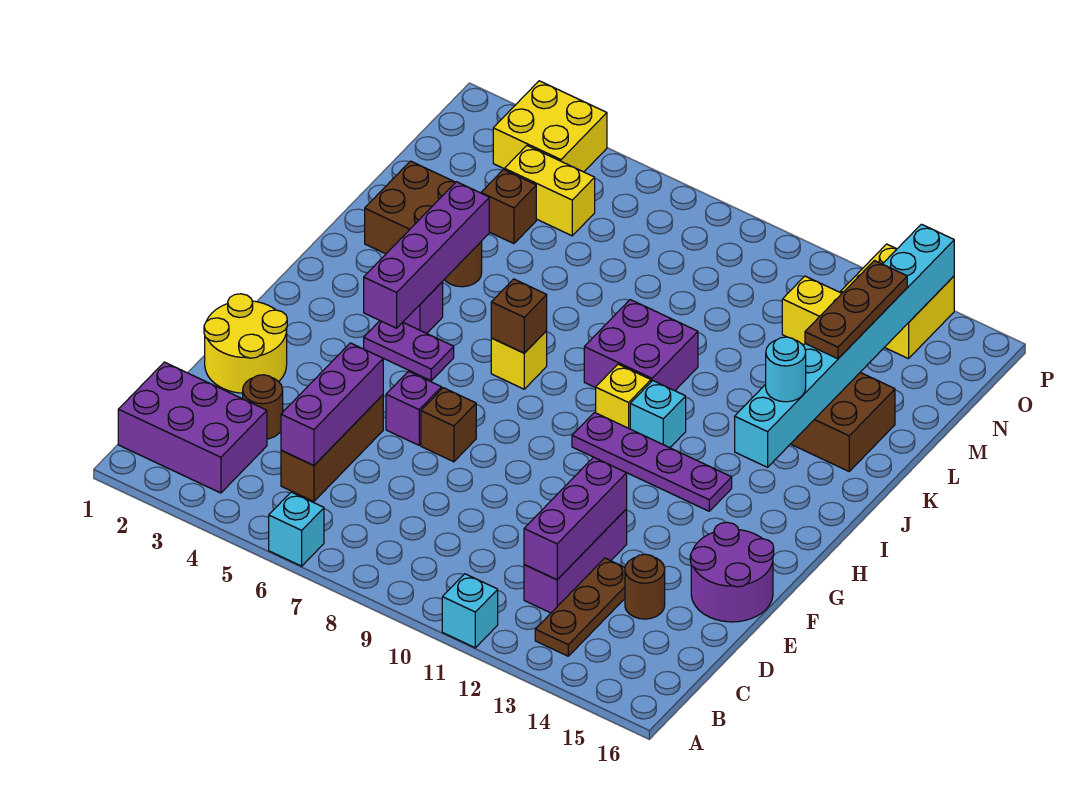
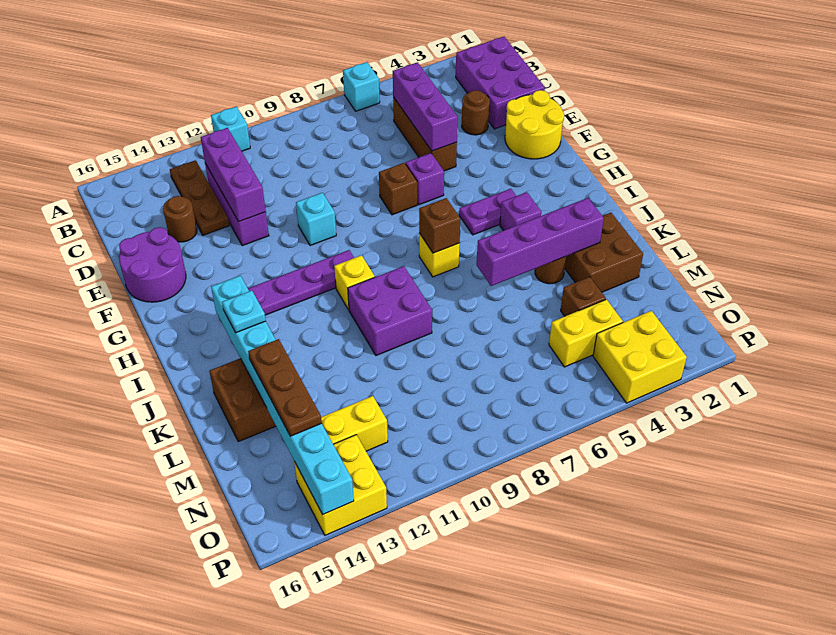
purple 2x3 brick [118,362,267,493] -> purple 2x3 brick turned to [456,37,545,129]
purple 1x4 brick [364,182,489,328] -> purple 1x4 brick turned to [476,198,604,286]
cyan 1x1 brick [630,381,686,448] -> cyan 1x1 brick moved to [296,193,336,246]
cyan 1x1 round brick [766,337,806,402] -> cyan 1x1 plate [222,291,266,333]

